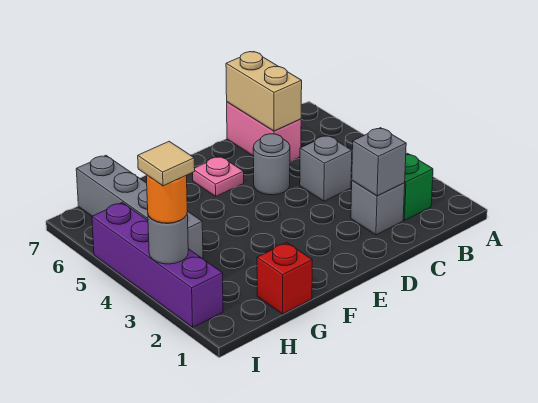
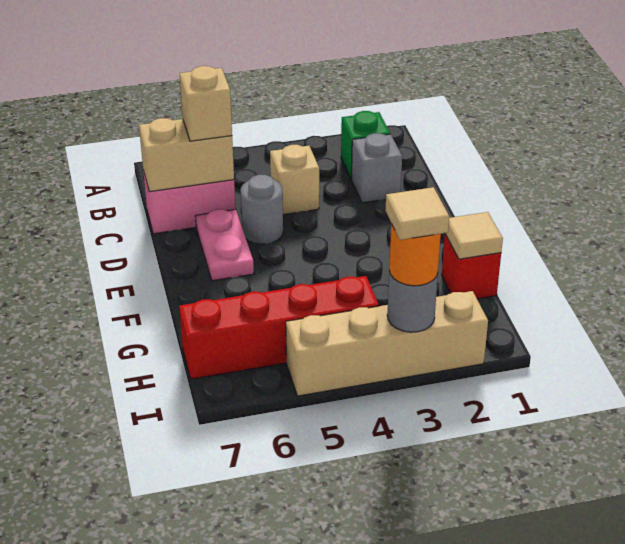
grey 1x1 brick [351,128,406,196] -> none
grey 1x1 brick [300,135,352,201] -> tan 1x1 brick [270,145,319,215]
none -> tan 1x1 brick [180,66,232,141]
pink 1x1 plate [193,156,244,196] -> pink 1x2 plate [195,209,254,281]
none -> tan 1x1 tile [445,212,503,259]
grey 1x4 brick [76,155,203,259] -> red 1x4 brick [179,276,379,379]
purple 1x4 brick [92,202,223,327] -> tan 1x4 brick [286,291,488,396]

